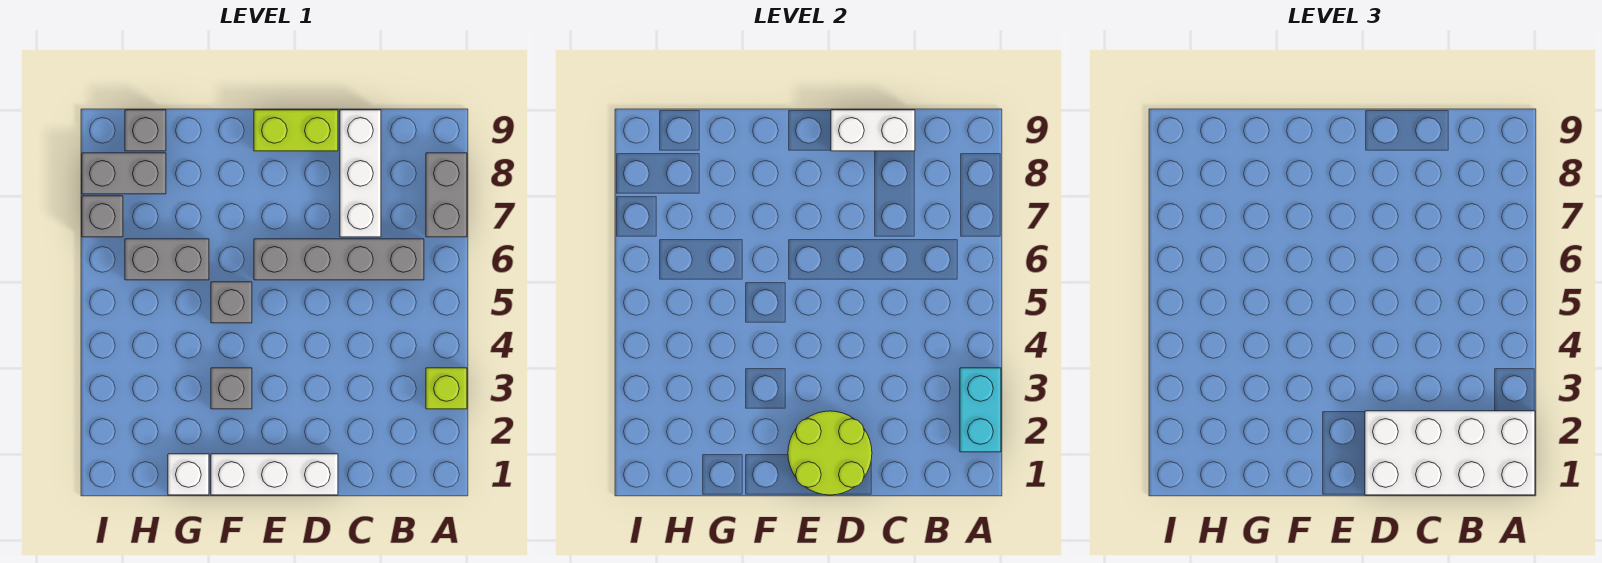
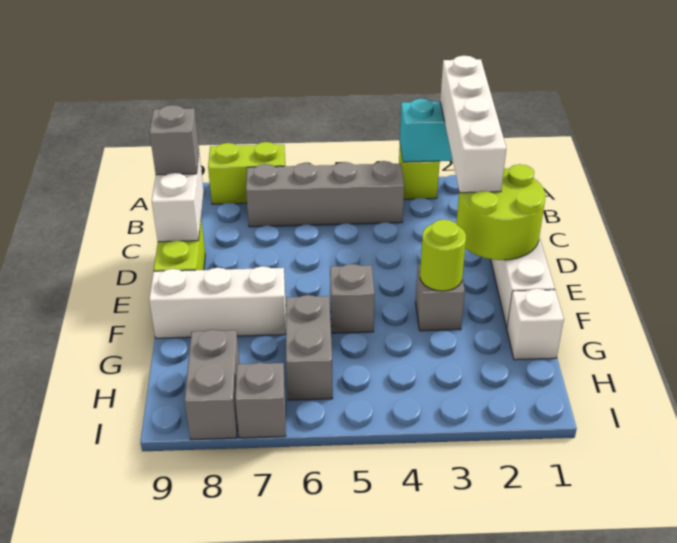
white 2x4 brick [1365,411,1535,495] -> white 1x4 brick [440,56,506,193]
grey 1x2 brick [426,153,467,237] -> lime 1x2 brick [208,142,285,204]
grey 1x4 brick [254,239,424,280] -> grey 1x4 brick turned to [246,161,404,227]
white 1x3 brick [340,110,381,237] -> white 1x3 brick moved to [149,266,286,338]
none -> lime 1x1 round brick [420,219,466,291]
grey 1x1 brick [125,110,166,151] -> grey 1x1 brick moved to [149,105,199,175]

